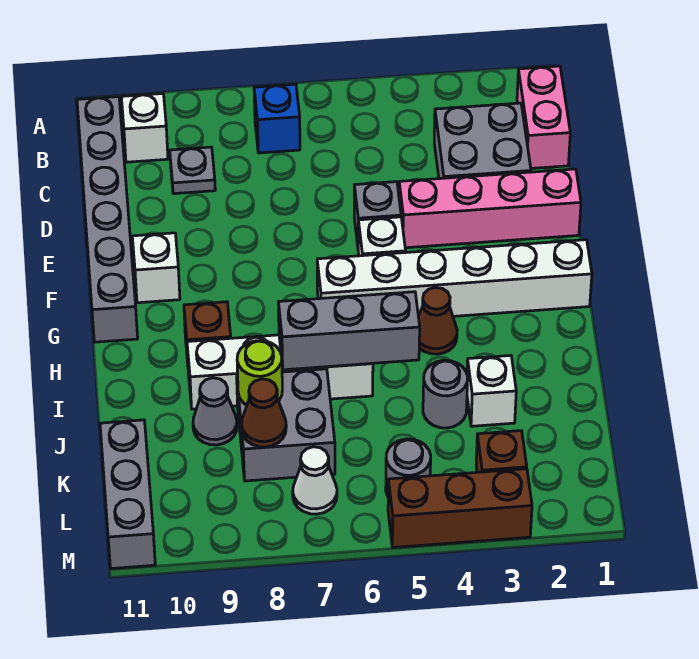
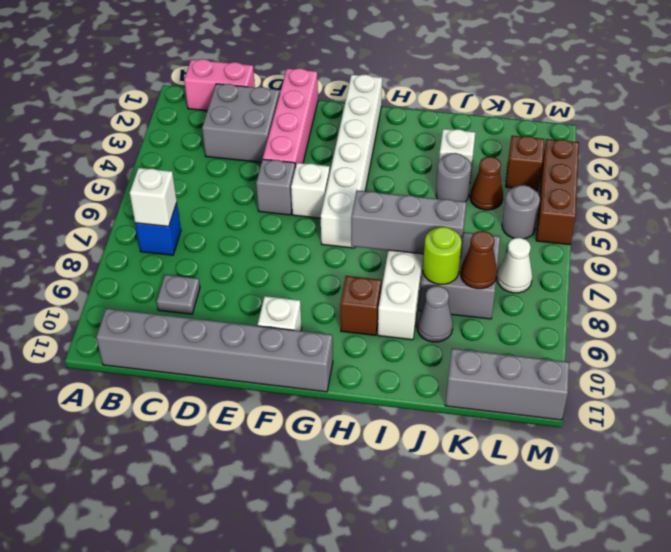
white 1x1 brick [121,94,168,162] -> white 1x1 brick moved to [130,168,177,226]
brown 1x1 cone [419,287,457,354] -> brown 1x1 cone moved to [470,157,503,210]
grey 1x3 brick [278,292,420,370] -> grey 1x3 brick turned to [351,191,467,258]

